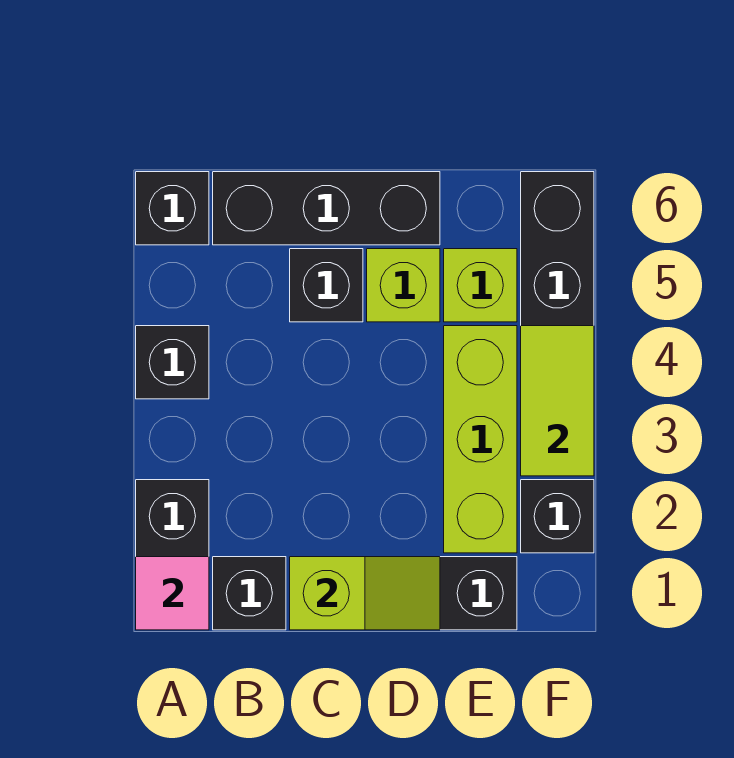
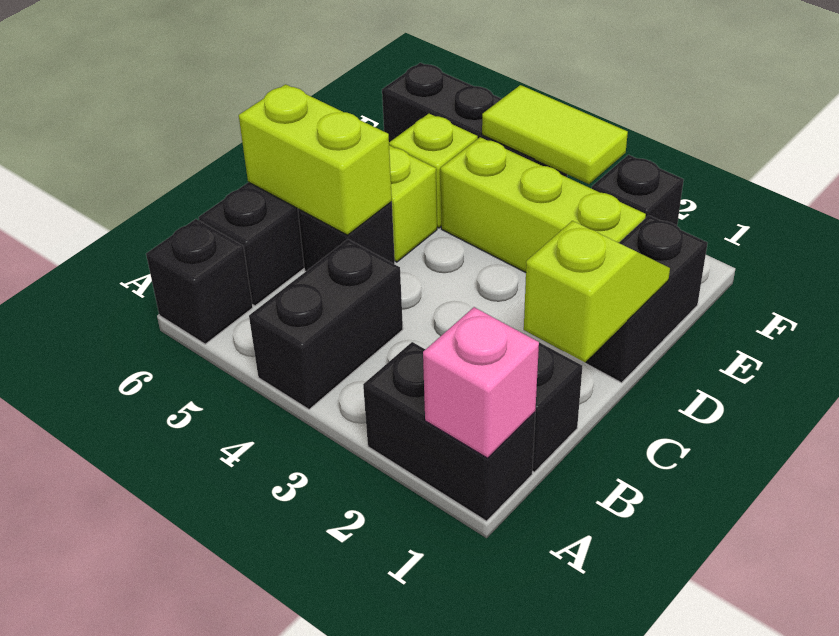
pink 1x1 tile [136,557,209,630] -> pink 1x1 brick [423,307,539,458]
black 1x1 brick [136,326,209,399] -> black 1x2 brick [249,239,403,409]
none -> lime 1x2 brick [239,84,392,235]

